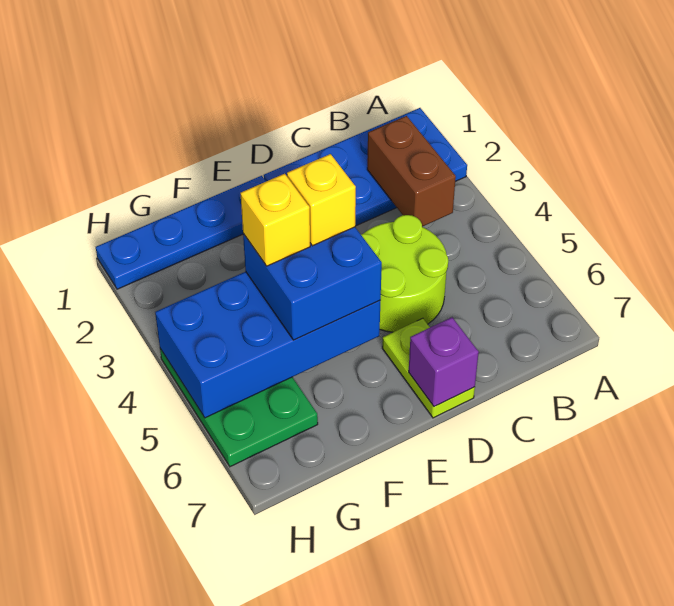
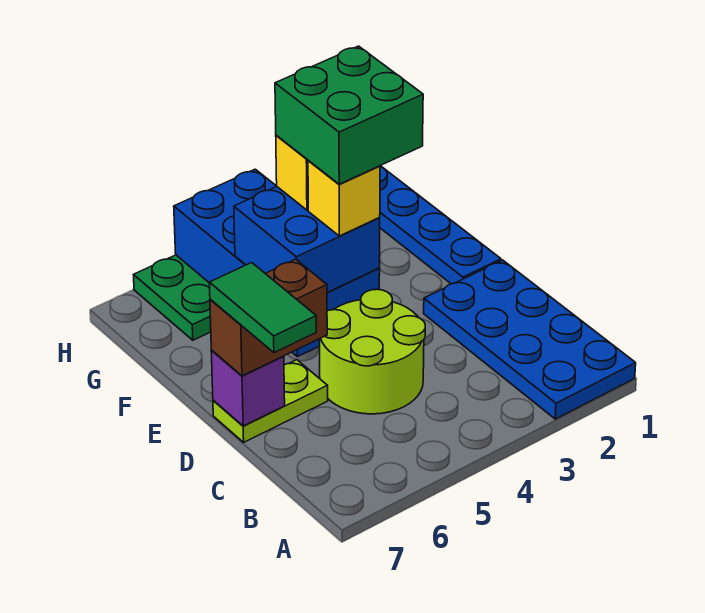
brown 1x2 brick [367,116,456,227] -> brown 1x2 brick moved to [210,259,327,376]
none -> green 1x2 tile [209,263,316,353]
none -> green 2x2 brick [275,46,423,184]

